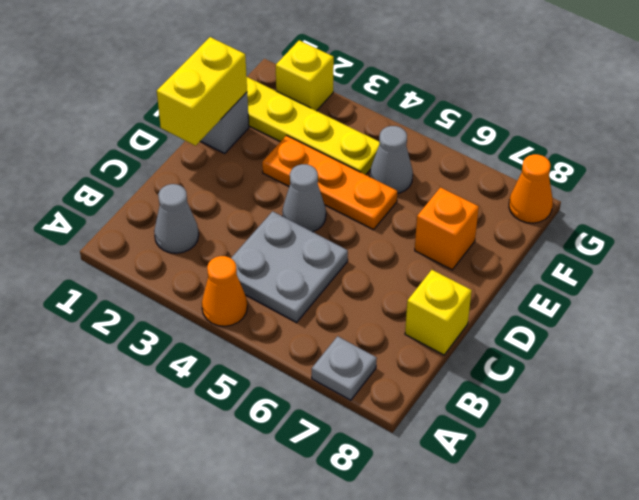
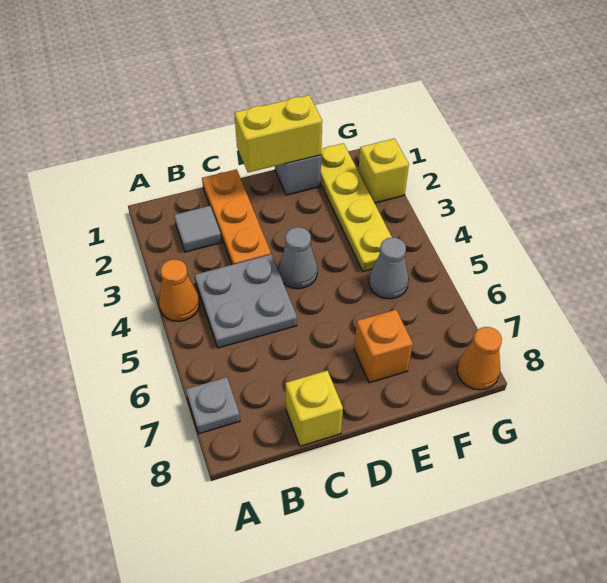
grey 1x1 cone [154,184,199,253] -> grey 1x1 tile [174,206,222,252]
orange 1x3 plate [262,136,397,230] -> orange 1x3 plate moved to [202,169,271,265]

